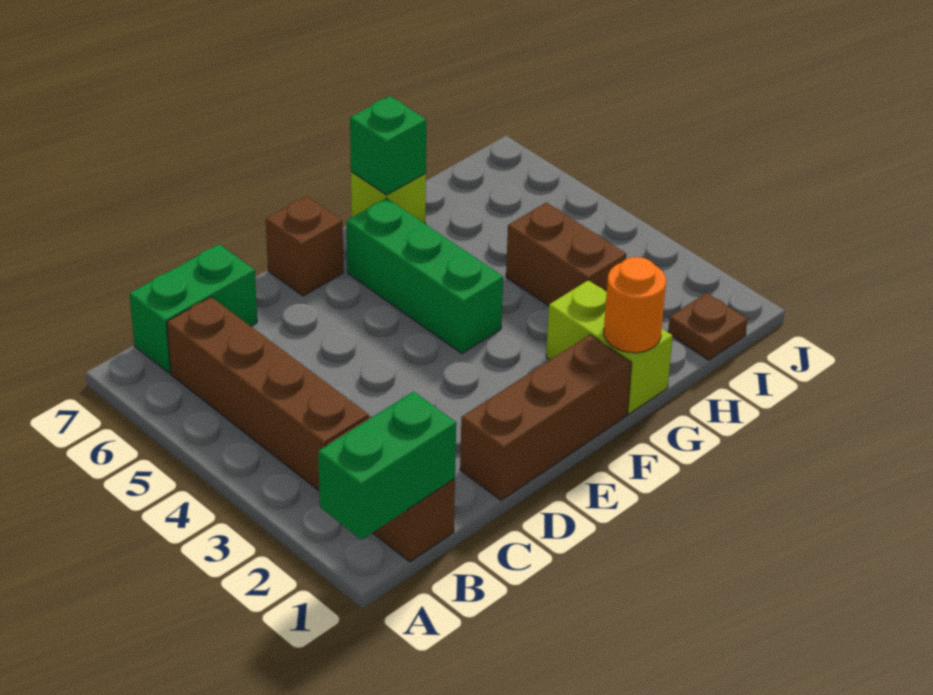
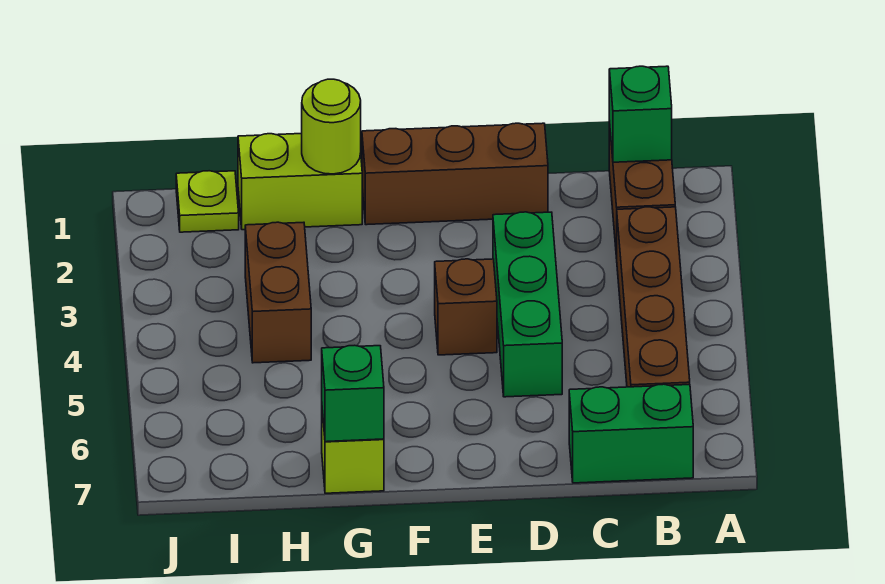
green 1x2 brick [318,392,456,540] -> green 1x1 brick [609,66,672,162]
brown 1x1 brick [266,196,343,296] -> brown 1x1 brick moved to [435,259,497,355]
green 1x3 brick [346,198,503,353] -> green 1x3 brick moved to [493,212,562,397]
lime 1x2 brick [546,280,673,414] -> lime 1x2 brick turned to [238,134,362,230]
orange 1x1 round brick [604,257,666,353] -> lime 1x1 round brick [302,79,361,174]
brown 1x1 plate [668,293,748,360] -> lime 1x1 plate [176,171,239,232]

